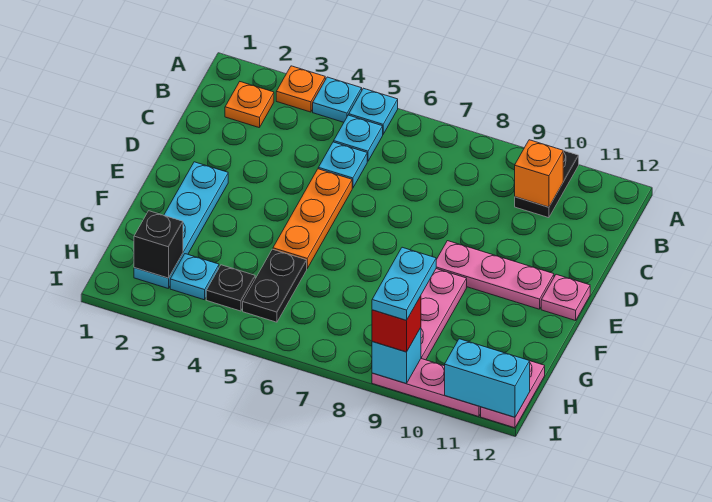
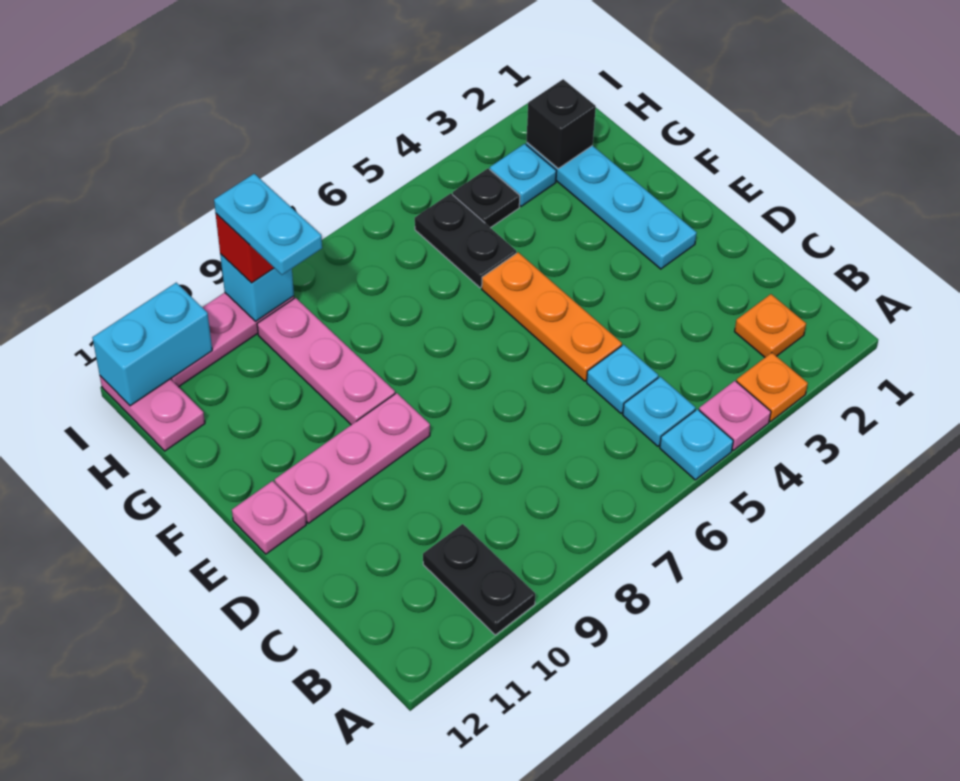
cyan 1x1 plate [313,77,362,122] -> pink 1x1 plate [699,381,771,450]
orange 1x1 brick [515,140,563,207] -> none

